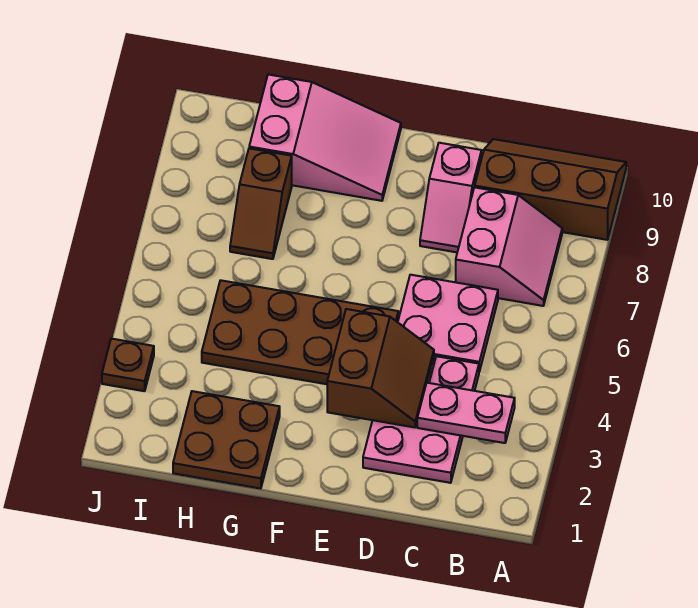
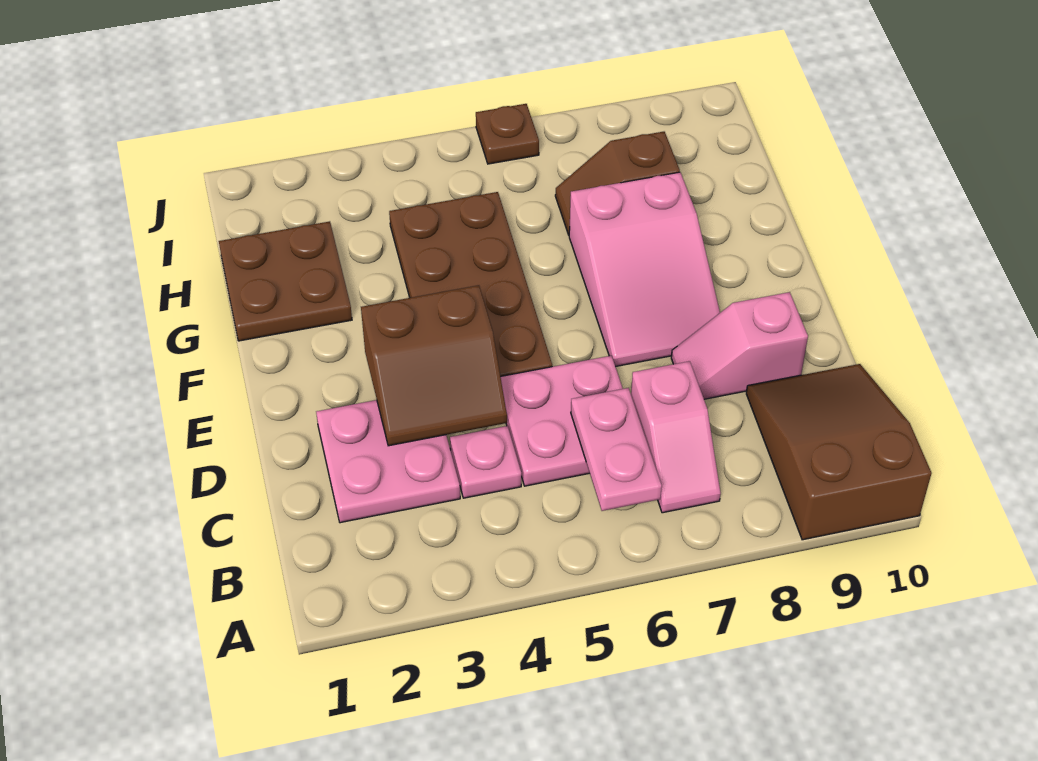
brown 2x3 slope [475,139,626,240] -> brown 2x3 slope turned to [746,364,932,540]
pink 1x2 plate [417,383,515,443] -> pink 1x2 plate moved to [571,388,662,511]
pink 2x2 slope [456,187,562,306] -> pink 1x2 slope [631,361,721,513]
pink 2x3 slope [249,75,401,201] -> pink 2x3 slope moved to [569,172,720,367]
brown 1x1 plate [102,339,154,391] -> brown 1x1 plate moved to [476,104,539,164]

